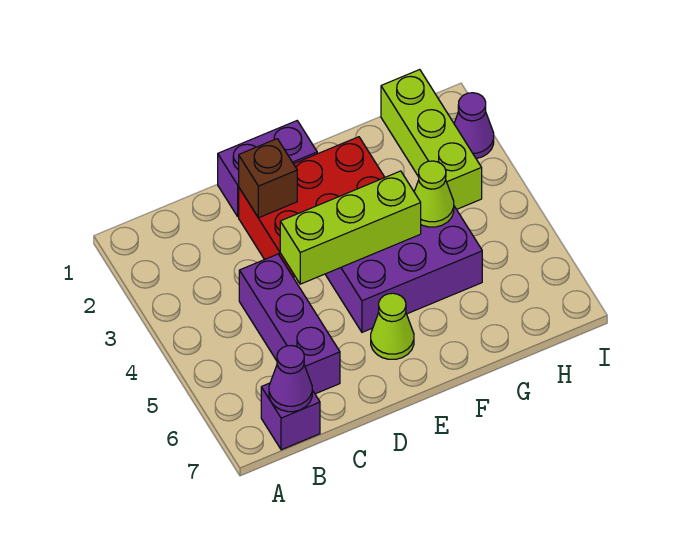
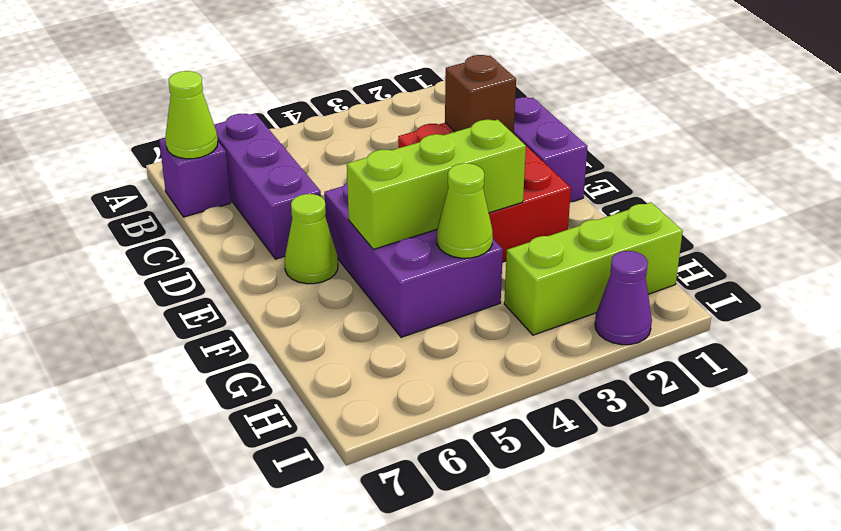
purple 1x1 cone [269,345,312,412] -> lime 1x1 cone [165,71,218,159]
purple 1x3 brick [239,254,340,394] -> purple 1x3 brick turned to [214,113,321,259]
lime 1x3 brick [280,171,421,284] -> lime 1x3 brick turned to [347,120,526,249]

